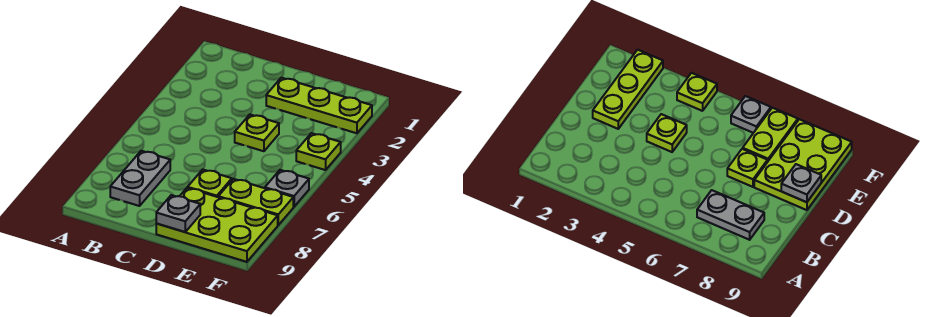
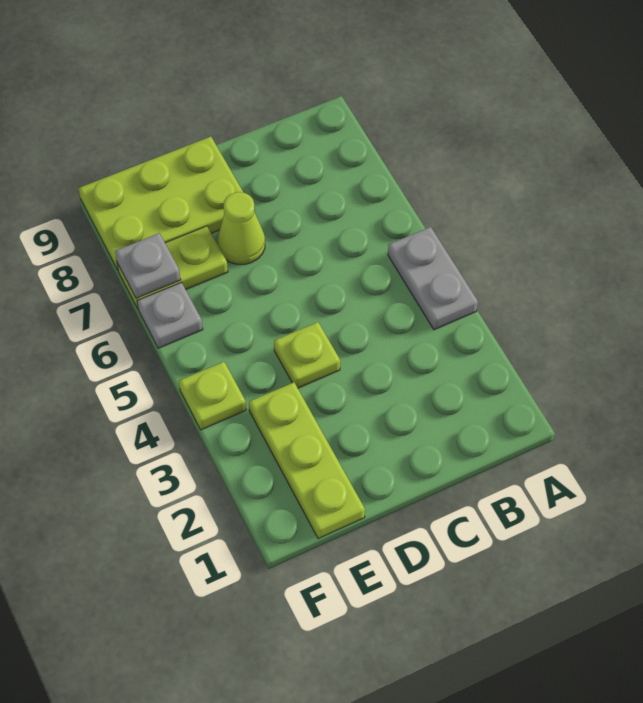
grey 1x2 plate [110,151,170,206] -> grey 1x2 plate moved to [388,227,478,330]
lime 1x3 plate [266,78,372,133] -> lime 1x3 plate turned to [249,382,365,539]
lime 1x1 plate [188,169,232,197] -> lime 1x1 cone [218,192,265,264]
grey 1x1 plate [156,195,200,232] -> grey 1x1 plate moved to [115,233,181,298]

